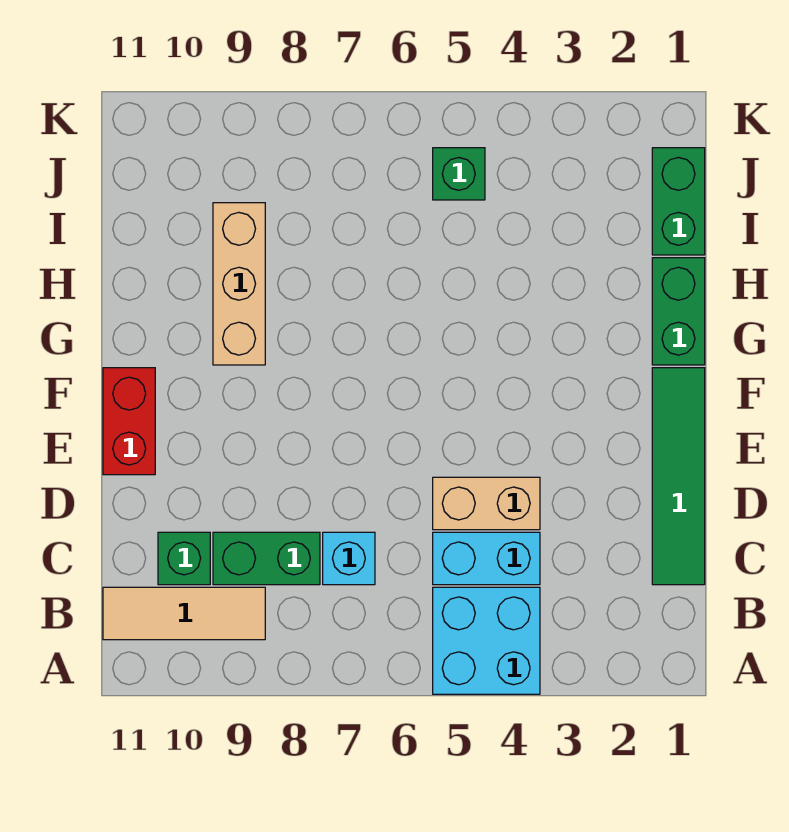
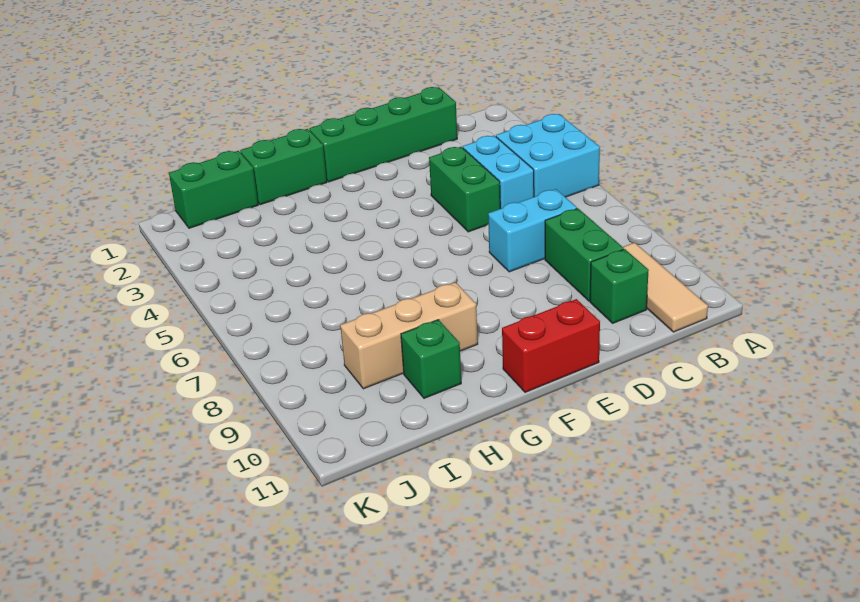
green 1x4 tile [652,368,705,585] -> green 1x4 brick [309,87,457,182]
cyan 1x1 brick [323,532,375,585] -> cyan 1x2 brick [488,189,577,272]
tan 1x2 brick [433,477,540,530] -> green 1x2 brick [429,147,500,232]
green 1x1 brick [433,148,485,200] -> green 1x1 brick moved to [401,320,461,398]

